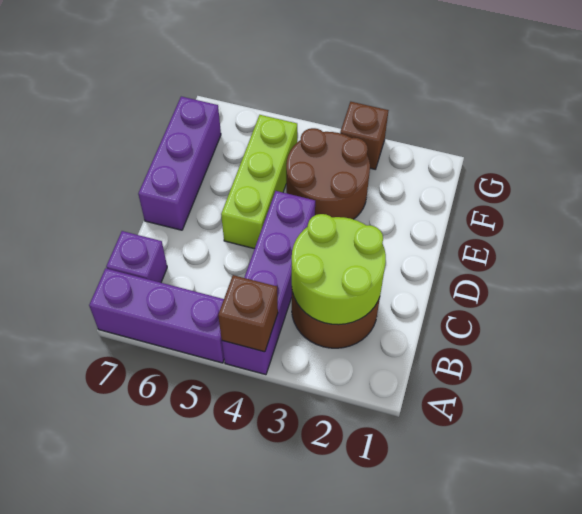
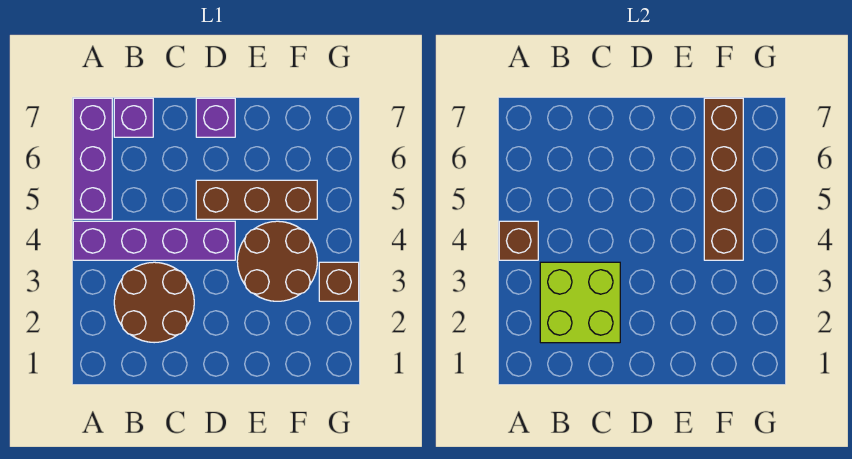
lime 2x2 round brick [292,214,386,325] -> lime 2x2 brick [540,262,620,343]
lime 1x3 brick [221,115,297,249] -> brown 1x3 brick [196,180,317,219]
purple 1x3 brick [138,97,221,230] -> purple 1x1 brick [196,98,235,137]
none -> brown 1x4 brick [704,98,743,260]

